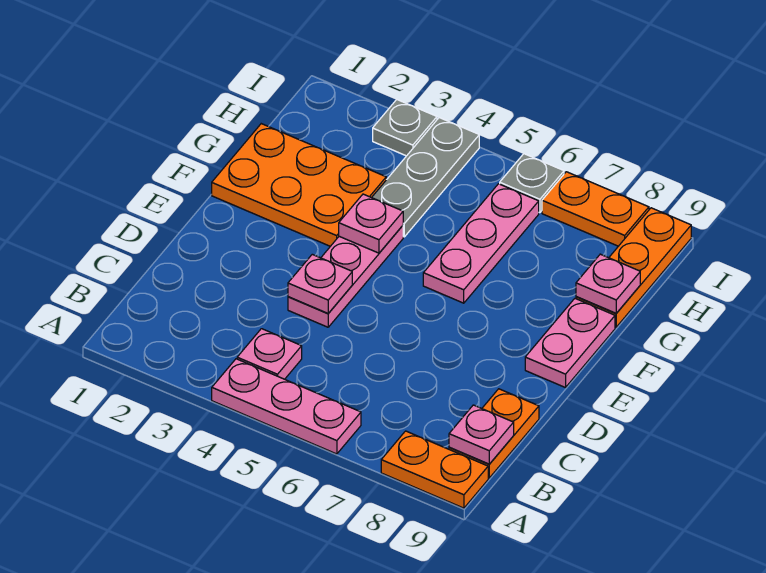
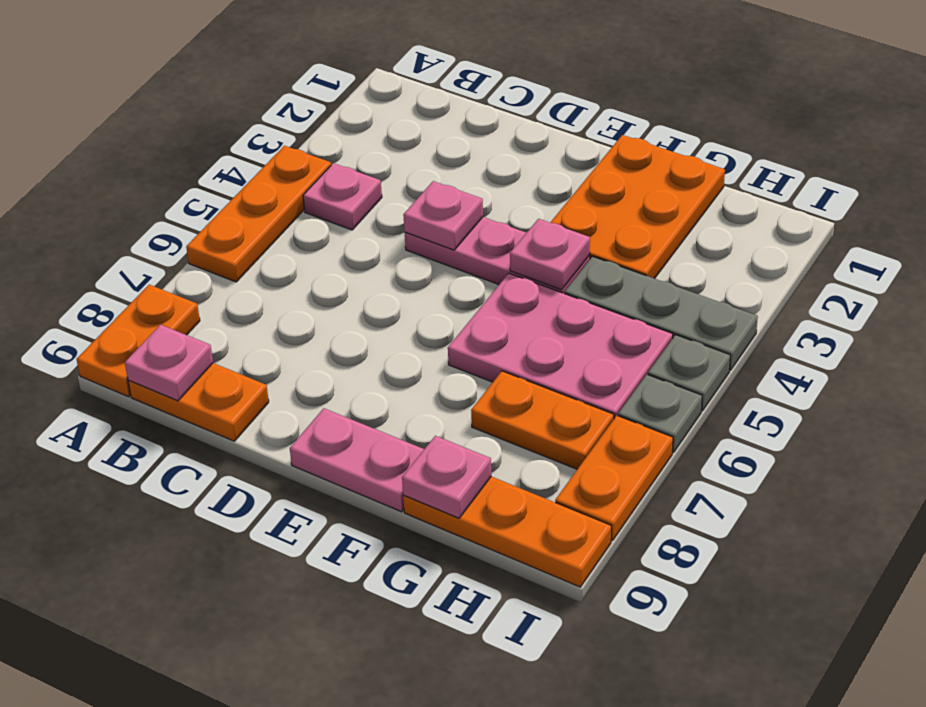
pink 1x3 plate [212,359,361,454] -> orange 1x3 plate [186,146,331,282]
pink 1x3 plate [423,184,539,303] -> pink 2x3 plate [448,273,673,418]
none -> orange 1x2 plate [471,371,614,469]
grey 1x1 plate [373,100,437,156] -> grey 1x1 plate moved to [648,335,730,411]

